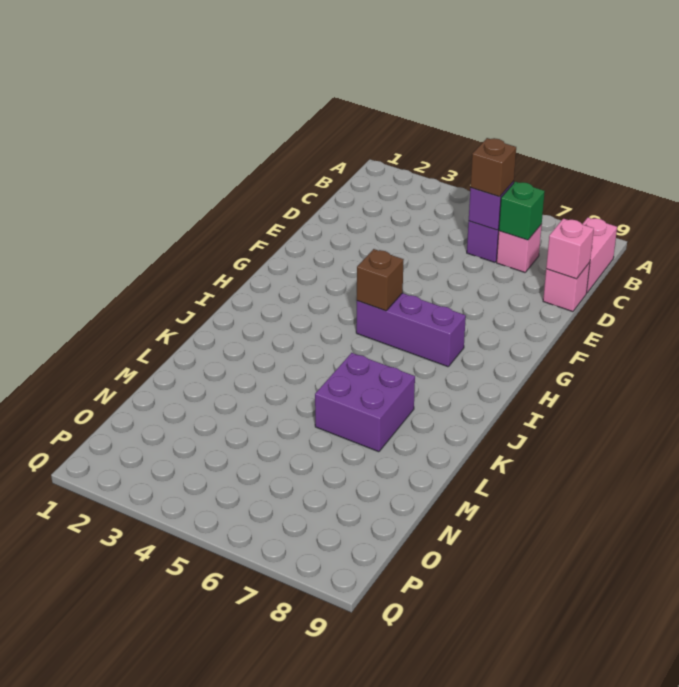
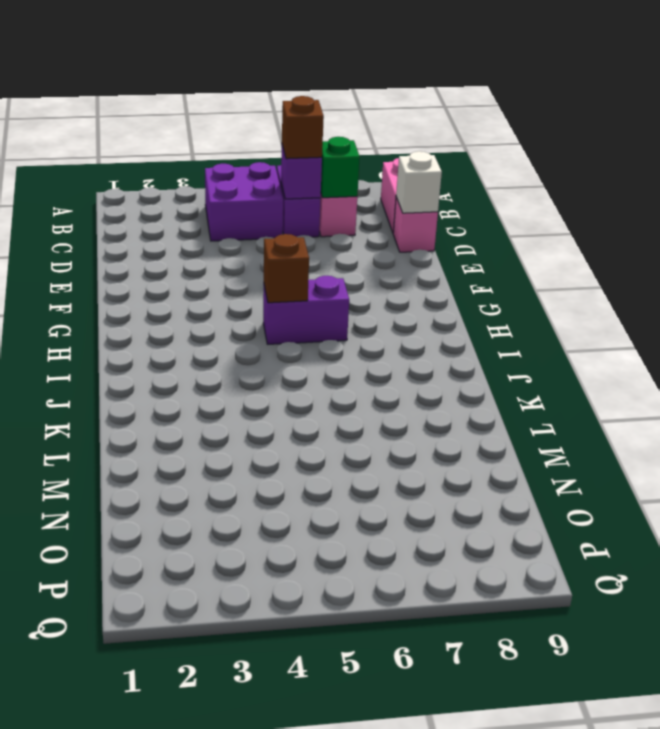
pink 1x1 brick [546,219,594,279] -> white 1x1 brick [396,151,442,213]
purple 1x3 brick [356,293,466,367] -> purple 1x2 brick [263,276,349,344]
purple 2x2 brick [315,353,415,452] -> purple 2x2 brick moved to [205,162,283,241]

